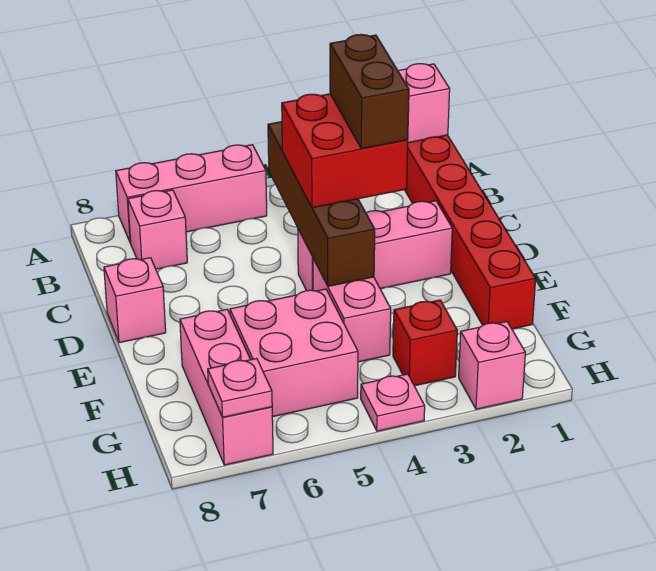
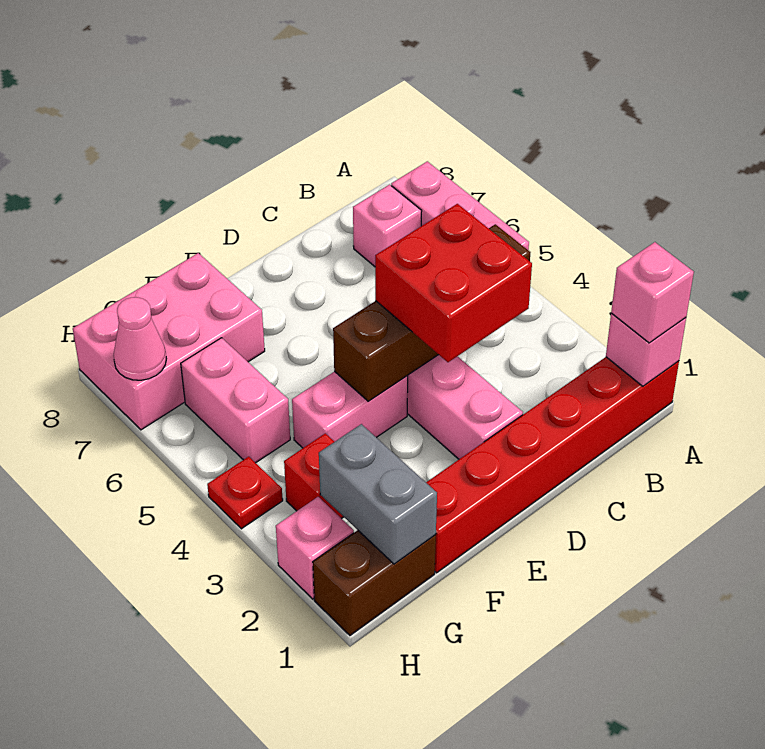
brown 1x2 brick [330,34,409,149] -> brown 1x2 brick moved to [313,530,436,635]
pink 1x1 brick [104,258,166,343] -> pink 1x1 brick moved to [611,242,694,343]
pink 2x2 brick [230,289,358,417] -> pink 1x2 brick [181,338,290,463]
pink 1x3 brick [180,309,273,465] -> pink 2x3 brick [73,253,265,430]
none -> grey 1x2 brick [319,424,437,564]
pink 1x1 plate [361,374,425,431] -> red 1x1 plate [207,457,283,529]
pink 1x1 plate [208,359,272,417] -> pink 1x1 cone [114,297,166,380]

